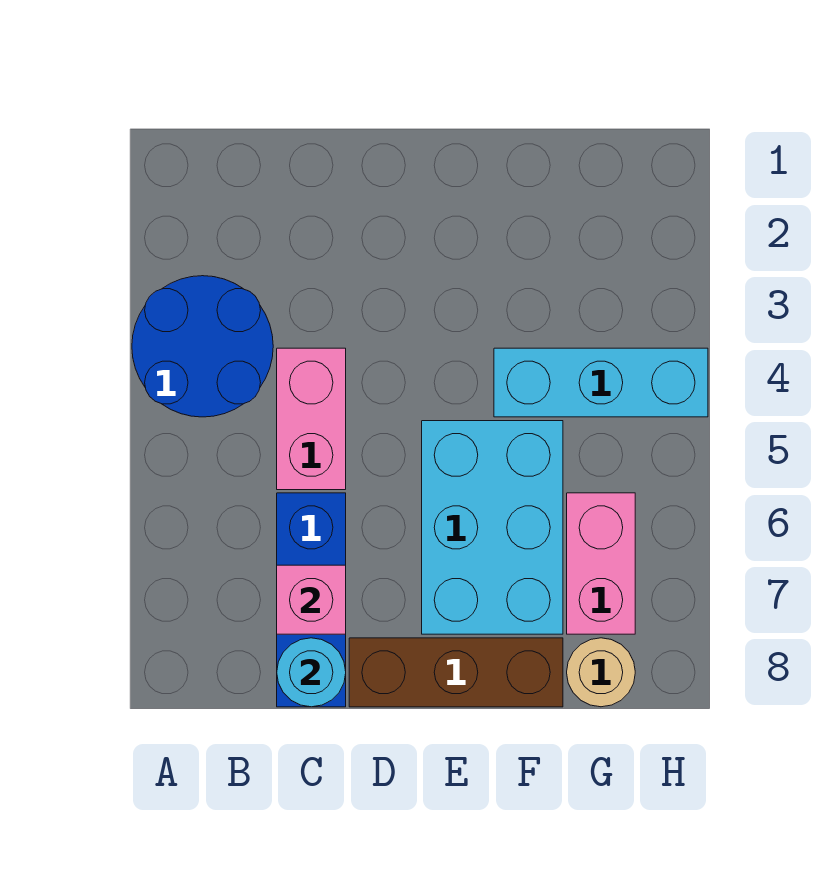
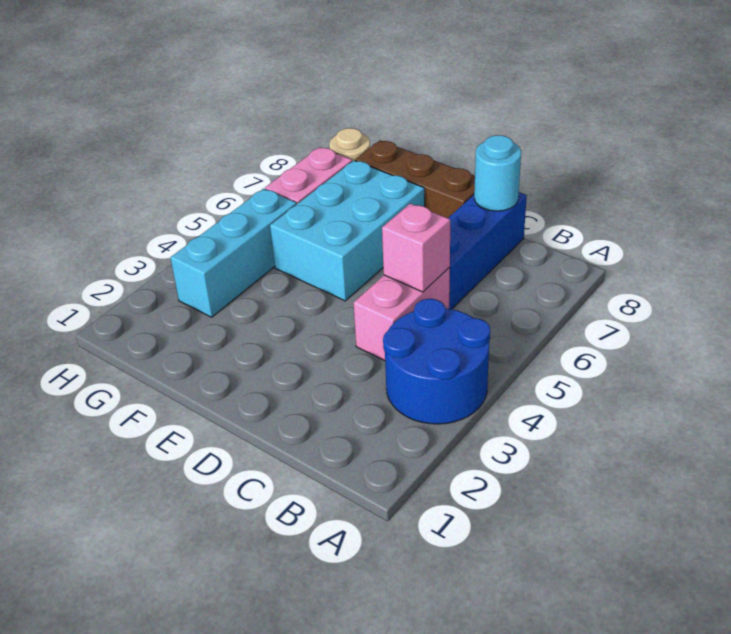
pink 1x1 brick [277,565,346,634] -> pink 1x1 brick moved to [382,203,450,292]
cyan 1x3 brick [494,348,708,417] -> cyan 1x3 brick turned to [170,189,297,317]

